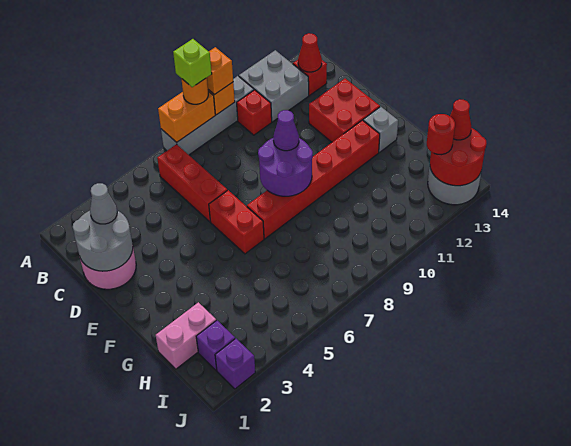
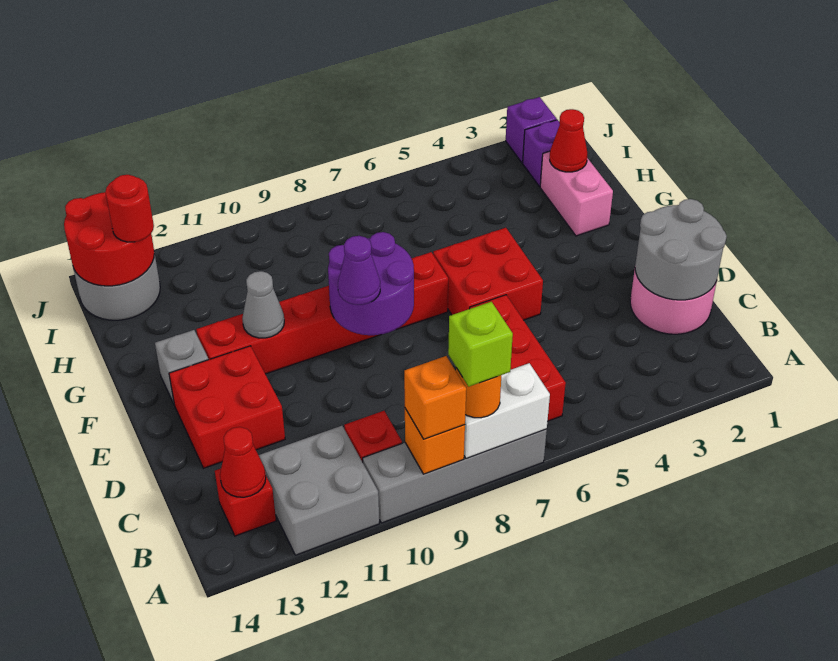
orange 1x2 brick [158,91,215,142] -> white 1x2 brick [464,363,550,459]
grey 1x1 cone [90,183,117,224] -> grey 1x1 cone moved to [242,271,284,338]
red 1x2 brick [209,190,264,254] -> red 2x2 brick [433,228,543,320]
pink 1x2 brick [156,302,216,369] -> pink 1x2 brick turned to [540,151,613,236]
red 1x1 cone [450,99,471,140] -> red 1x1 cone moved to [550,109,587,172]

